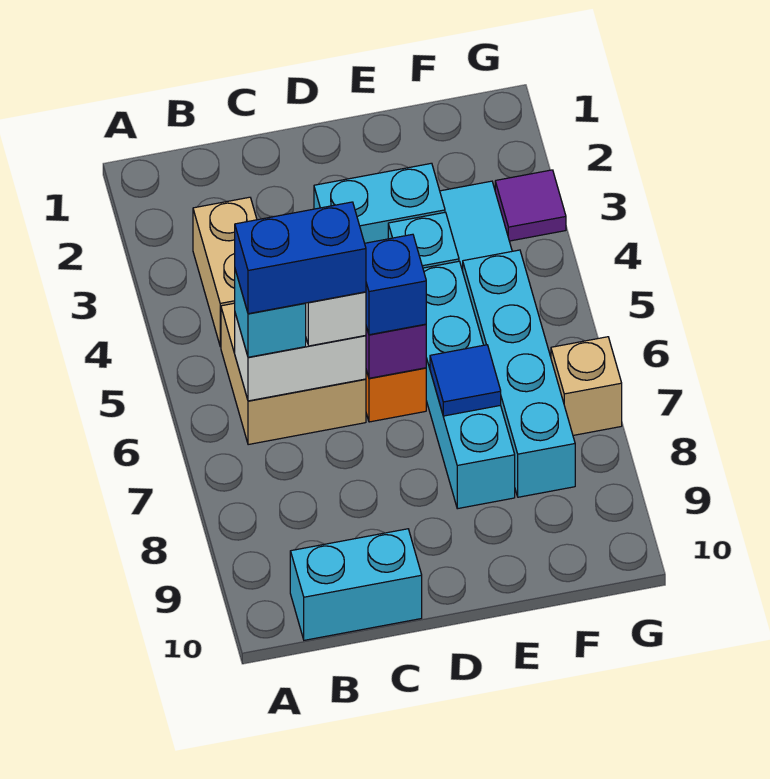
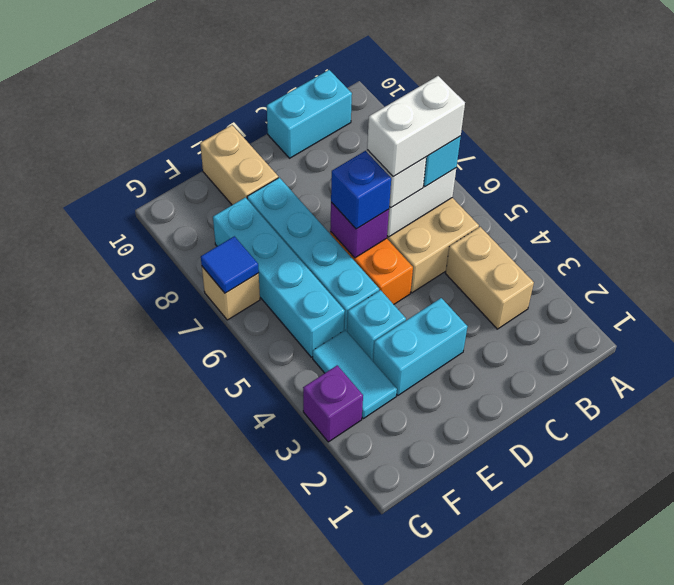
blue 1x2 brick [235,202,366,314] -> white 1x2 brick [367,76,465,177]
blue 1x1 tile [430,345,501,416] -> blue 1x1 tile moved to [201,236,259,293]
none -> tan 1x2 brick [200,125,278,205]
purple 1x1 tile [495,170,566,241] -> purple 1x1 brick [303,365,363,442]

